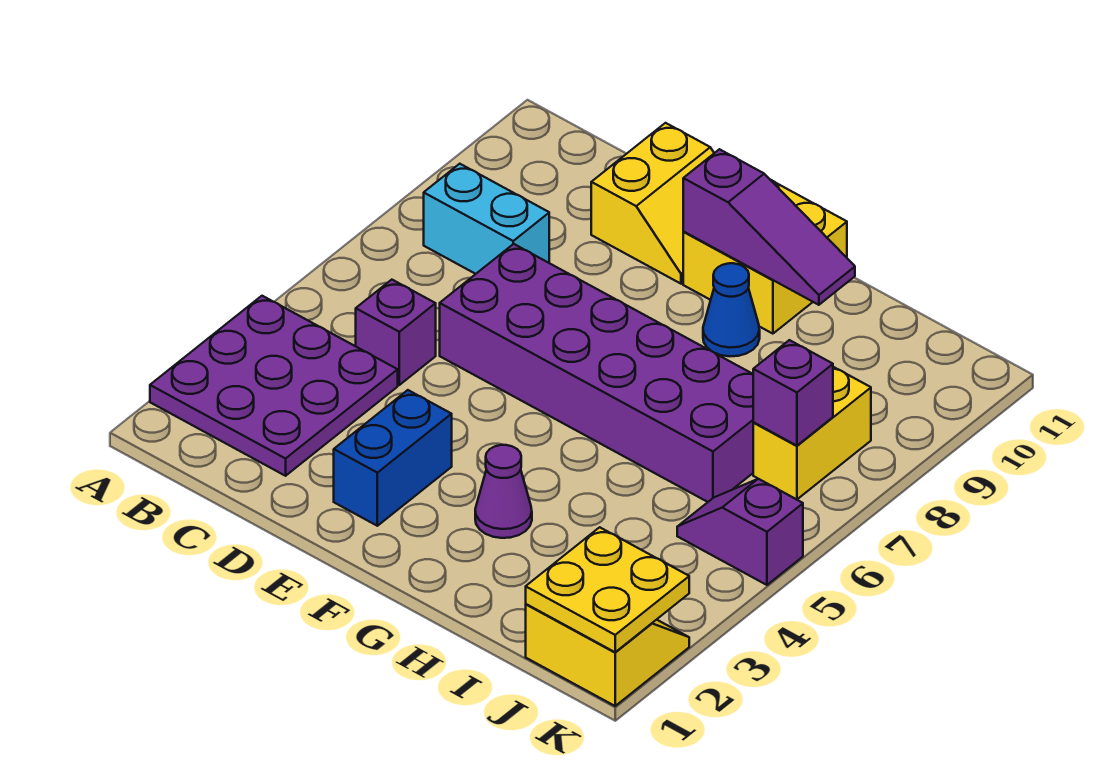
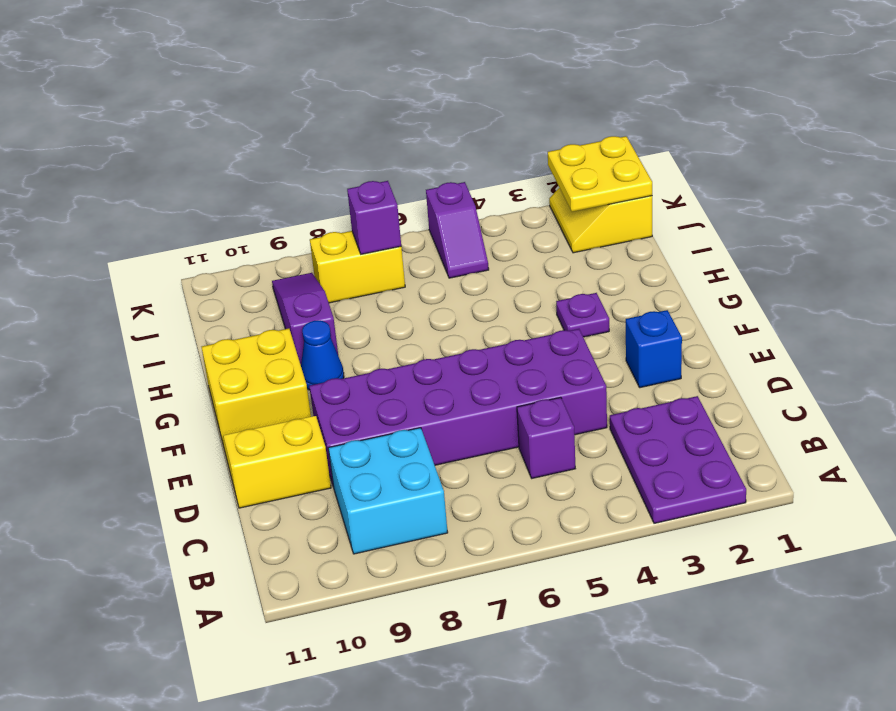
purple 3x3 plate [150,296,398,476] -> purple 2x3 plate [610,396,746,523]
cyan 1x2 brick [424,164,549,274] -> cyan 2x2 brick [328,428,448,554]
purple 2x6 brick [440,244,753,502] -> purple 2x6 brick turned to [309,329,607,485]
blue 1x2 brick [334,390,452,526] -> blue 1x1 brick [626,310,682,388]
purple 1x3 slope [683,149,855,305] -> purple 1x3 slope moved to [272,273,338,365]
purple 1x1 cone [475,445,532,538] -> purple 1x1 plate [556,293,609,337]

